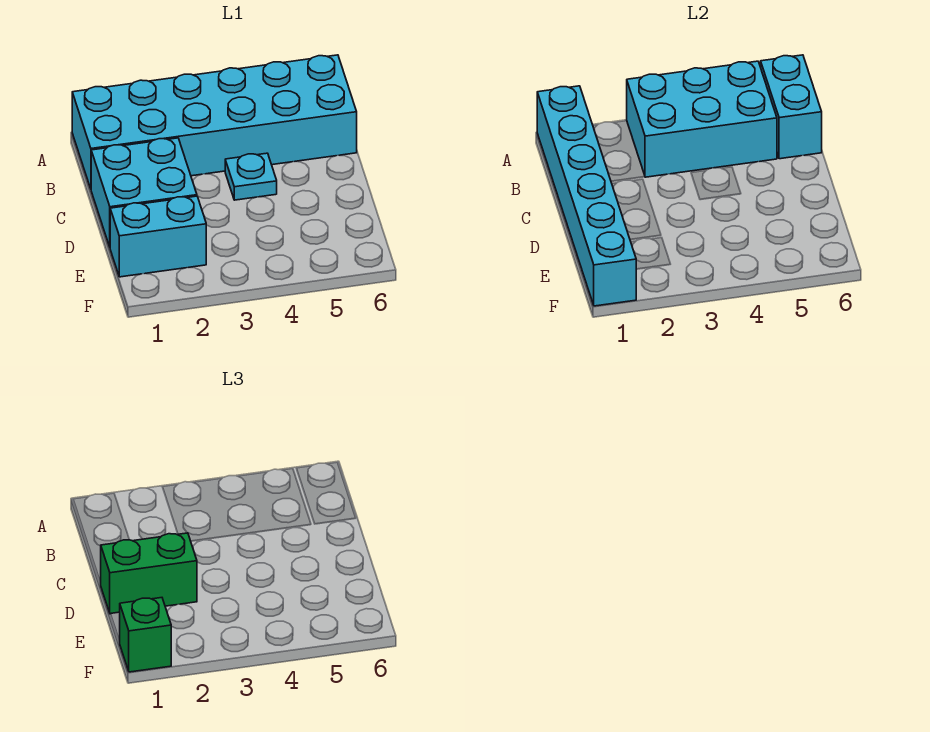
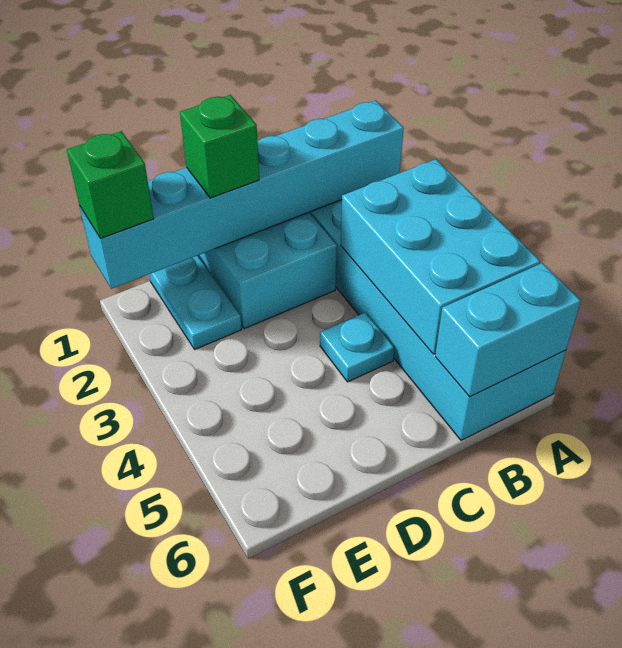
green 1x2 brick [100,533,197,614] -> green 1x1 brick [180,95,259,198]
cyan 1x2 brick [110,196,206,277] -> cyan 1x2 plate [149,256,242,349]

